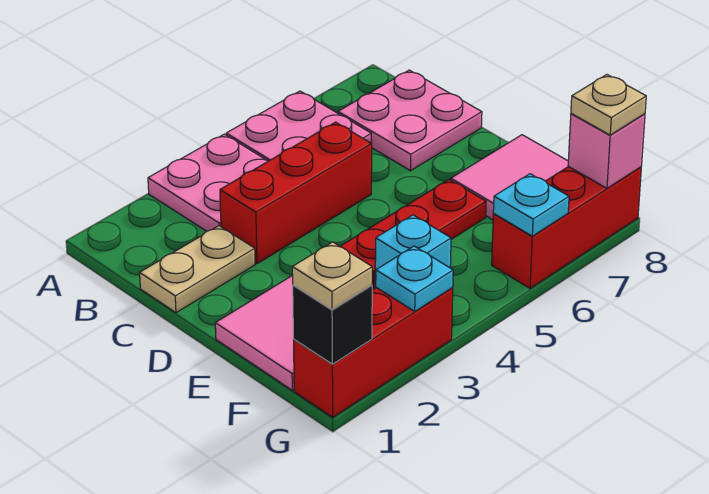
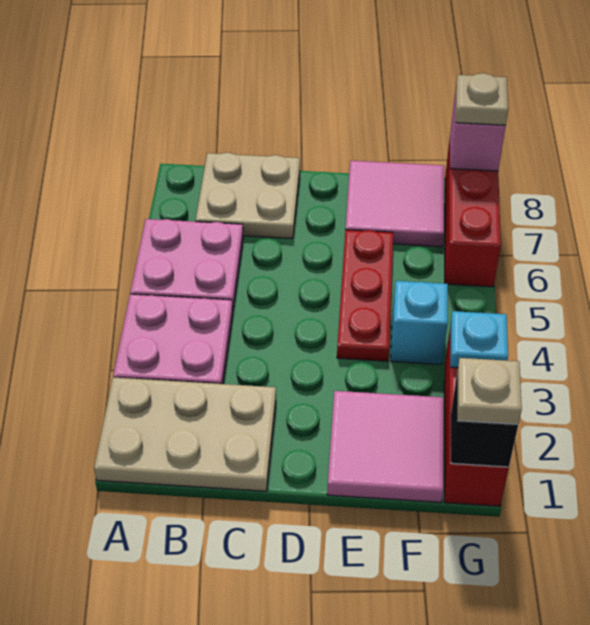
pink 2x2 plate [338,70,482,171] -> tan 2x2 plate [196,153,300,239]
tan 1x2 plate [140,226,255,313] -> tan 2x3 plate [94,377,276,491]
red 1x3 brick [220,122,372,264] -> none
cyan 1x1 plate [493,174,569,236] -> none

